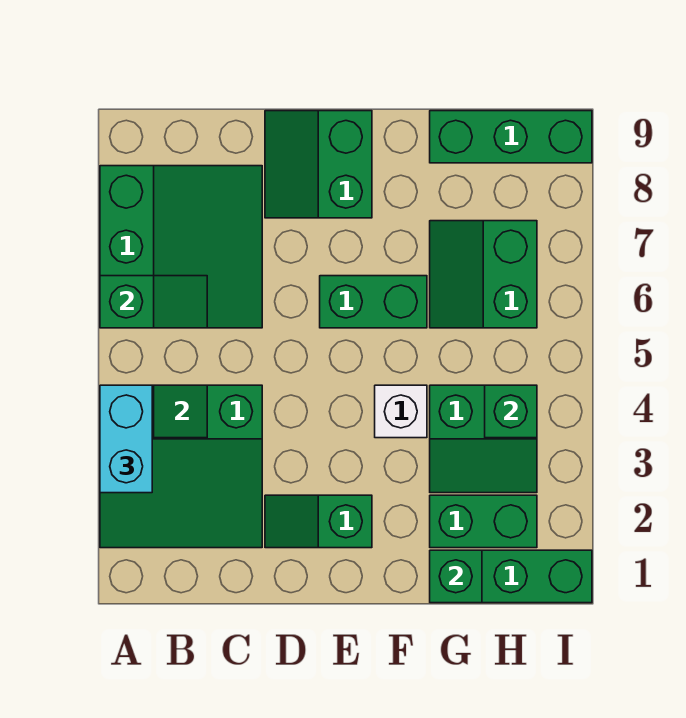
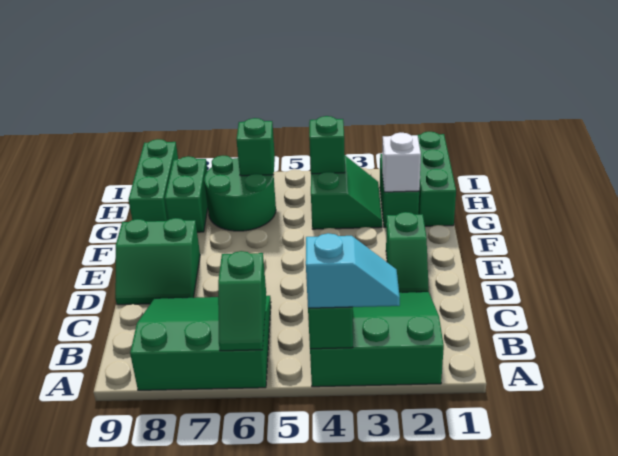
green 3x3 slope [100,385,262,548] -> green 3x3 slope turned to [310,292,444,387]
cyan 1x2 brick [100,385,152,493] -> cyan 1x2 slope [306,233,400,308]
green 1x2 slope [100,276,207,328] -> green 1x2 slope turned to [218,251,266,351]
green 1x2 brick [320,276,427,328] -> green 1x2 brick moved to [165,156,208,232]
white 1x1 brick [375,385,427,438] -> white 1x1 brick moved to [382,133,421,192]
green 1x1 brick [430,550,482,603] -> green 1x1 brick moved to [236,118,275,176]
green 2x2 slope [430,221,537,328] -> green 2x2 round brick [204,156,276,231]

